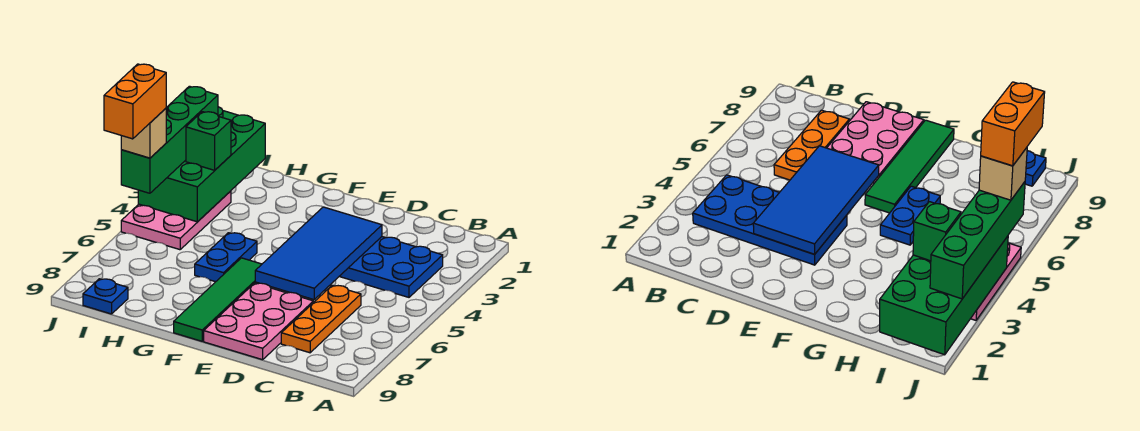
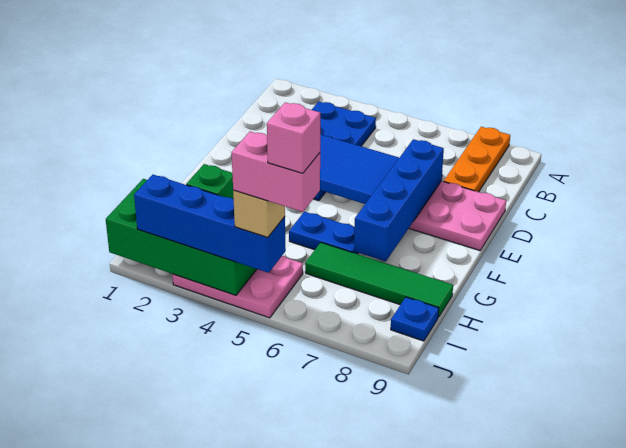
orange 1x3 plate [281,285,361,353] -> orange 1x3 plate turned to [444,127,510,192]
none -> blue 1x4 brick [354,139,444,261]
green 1x4 tile [174,258,262,341] -> green 1x4 tile moved to [305,242,453,317]
green 1x4 brick [121,86,218,193] -> blue 1x4 brick [134,175,286,273]
orange 1x2 brick [104,64,166,139] -> pink 1x2 brick [232,132,320,212]
none -> pink 1x1 brick [267,102,320,173]

